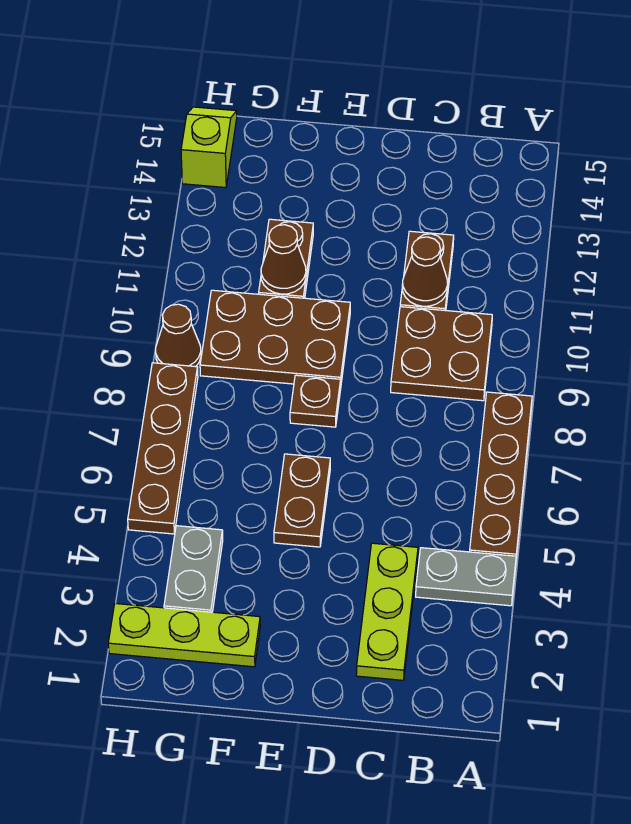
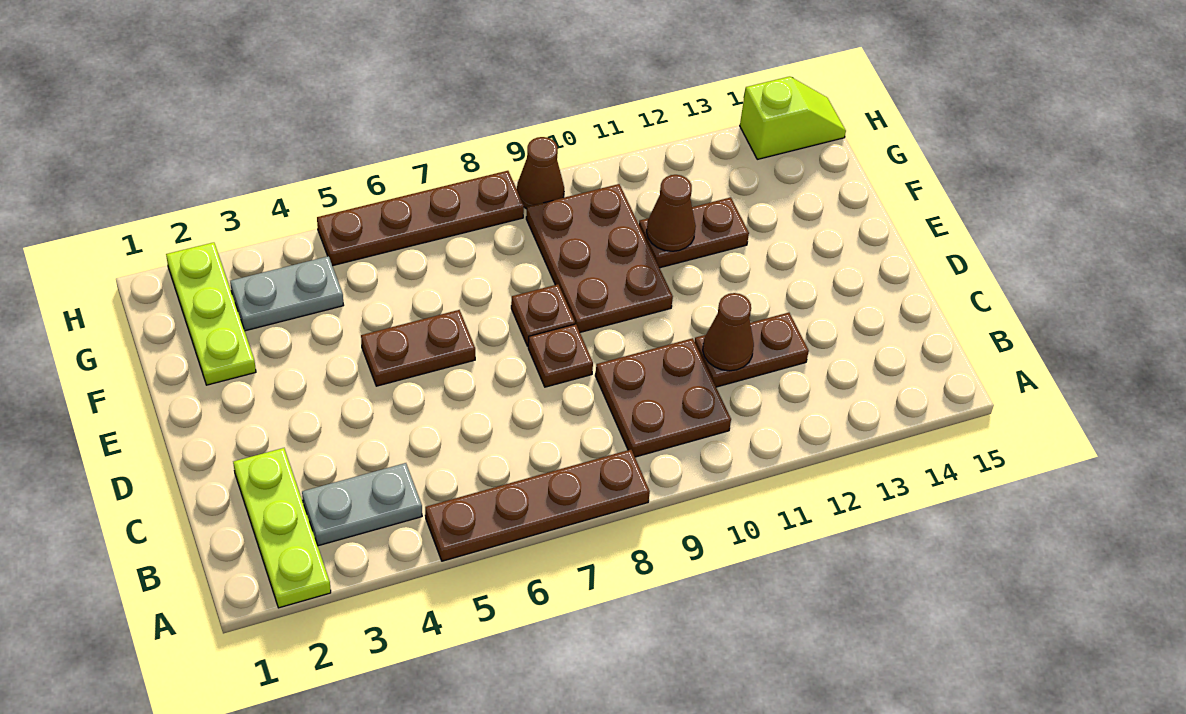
grey 1x2 plate [416,548,516,606] -> grey 1x2 plate turned to [302,463,422,546]
lime 1x3 plate [356,543,418,680] -> lime 1x3 plate turned to [233,448,331,608]
none -> brown 1x1 plate [528,324,593,387]

